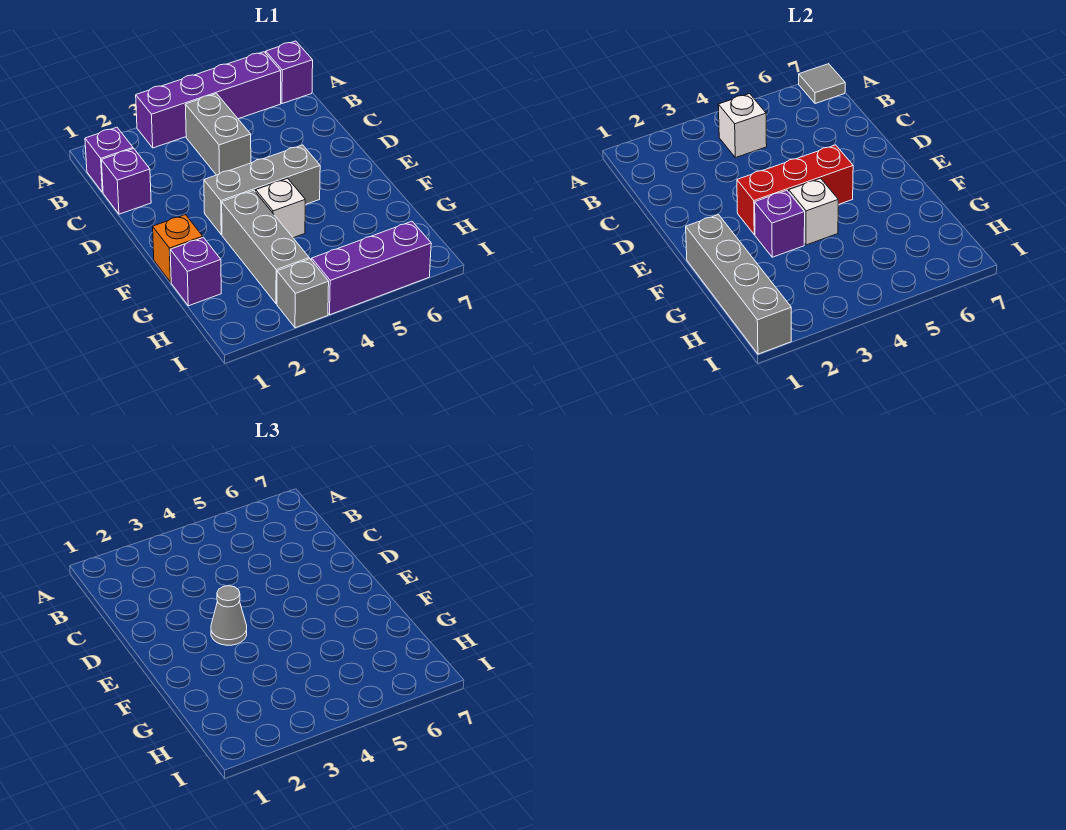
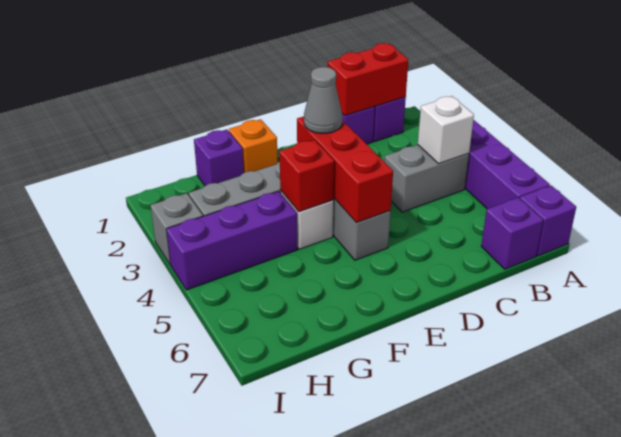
grey 1x1 tile [799,64,845,104] -> none
none -> red 1x2 brick [328,43,408,116]
grey 1x4 brick [686,215,791,354] -> none
purple 1x1 brick [755,190,805,257] -> purple 1x1 brick moved to [481,197,543,269]
white 1x1 brick [789,178,838,245] -> red 1x1 brick [279,140,334,212]
purple 1x3 brick [312,221,431,315] -> purple 1x3 brick turned to [166,191,297,290]

